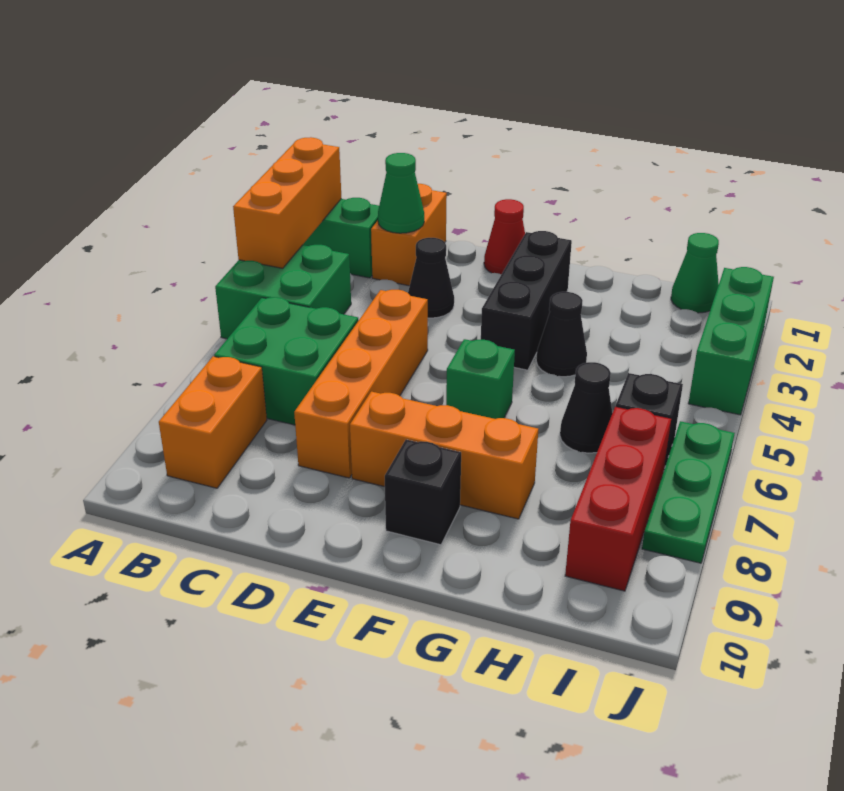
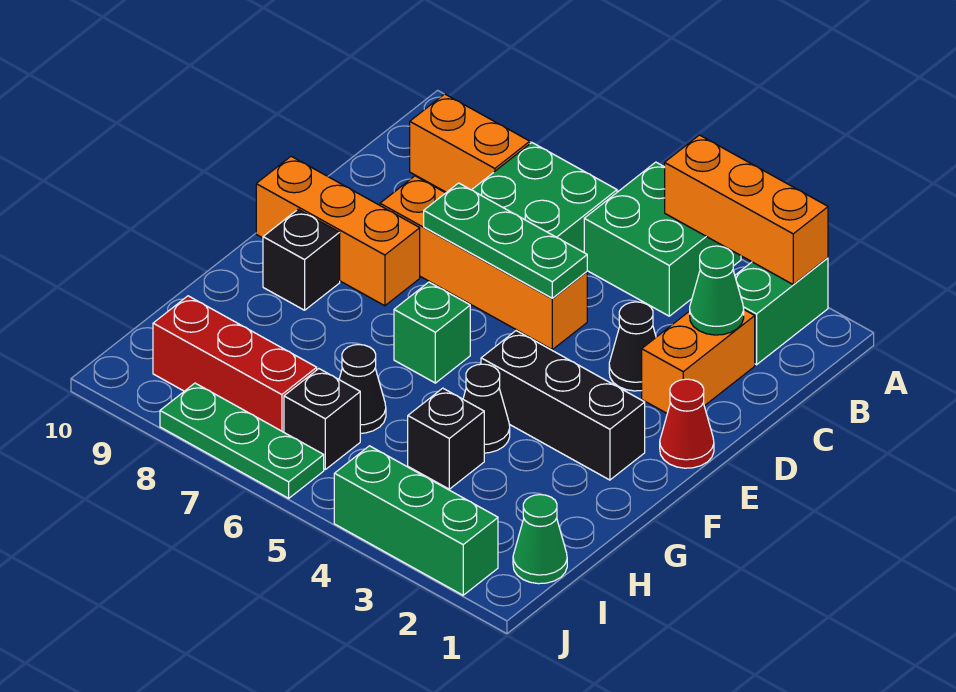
orange 1x2 brick [371,184,447,286] -> orange 1x2 brick turned to [642,310,755,413]
none -> green 1x3 plate [424,183,587,298]
orange 1x3 brick [350,392,538,519] -> orange 1x3 brick turned to [256,156,420,306]
none -> black 1x1 brick [408,388,484,489]

